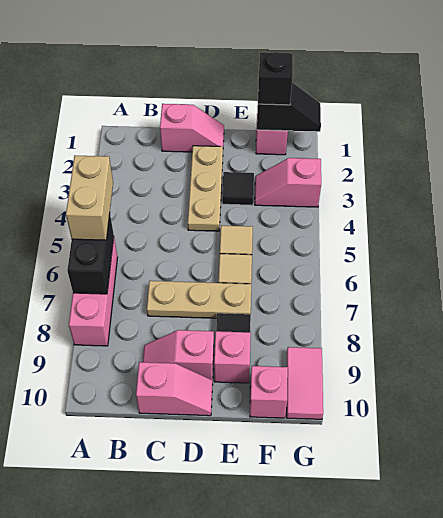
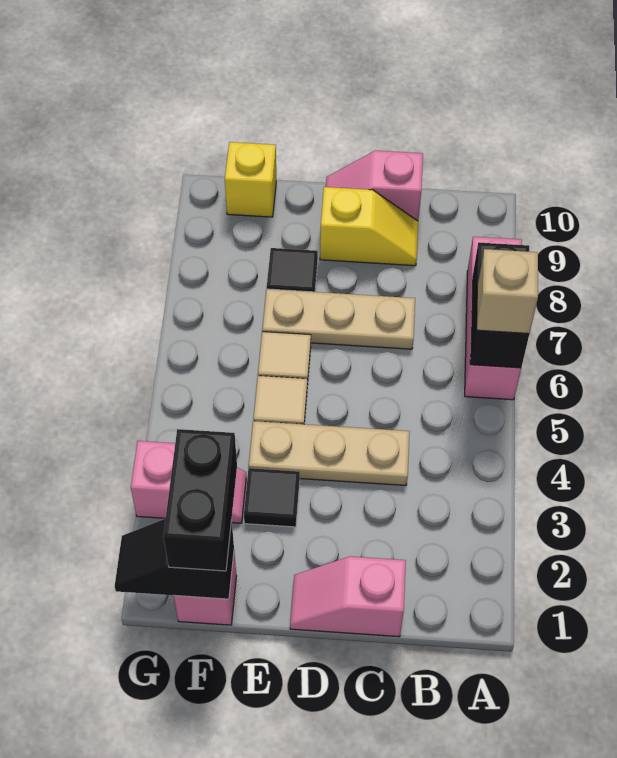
tan 1x2 brick [66,155,113,240] -> tan 1x1 brick [477,249,538,334]
pink 1x2 slope [143,330,214,380] -> yellow 1x2 slope [320,187,418,266]
tan 1x3 plate [188,146,223,231] -> tan 1x3 plate turned to [249,421,410,486]
pink 1x1 brick [214,331,251,383] -> none
black 1x1 brick [258,52,293,105] -> black 1x2 brick [163,429,237,571]
pink 1x1 brick [250,366,288,418] -> yellow 1x1 brick [225,142,276,217]
pink 1x2 tile [287,347,323,419] -> none

